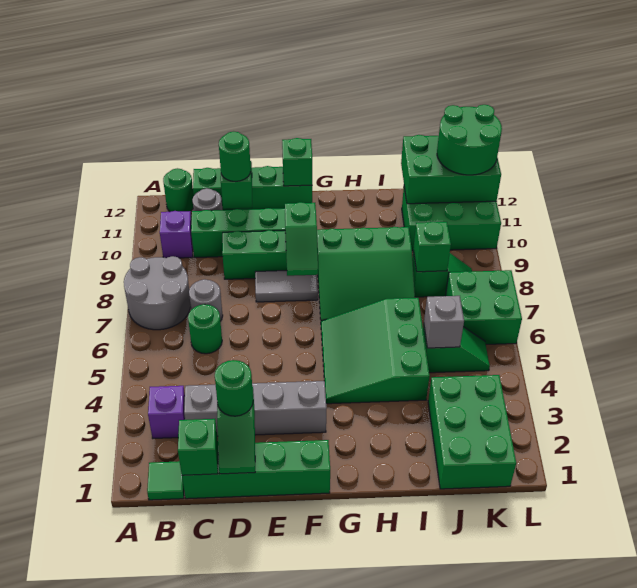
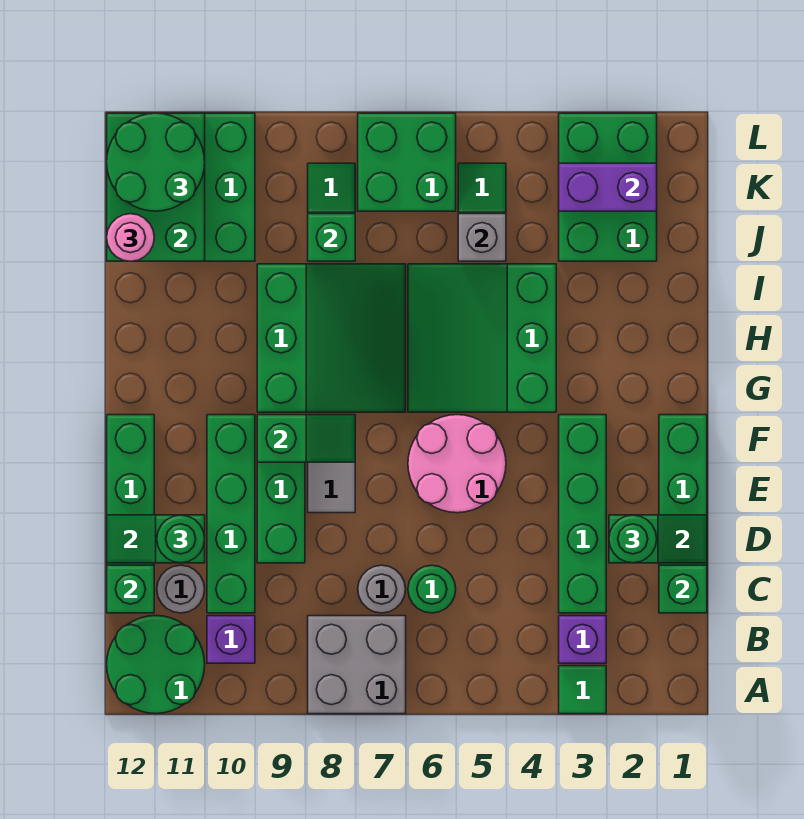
grey 2x2 round brick [124,256,191,330] -> grey 2x2 brick [308,616,406,714]
green 1x1 tile [147,461,184,500] -> green 1x1 tile moved to [559,666,606,714]
green 1x1 round brick [163,168,194,212] -> green 2x2 round brick [107,616,205,714]
grey 1x4 brick [184,381,326,436] -> green 1x4 brick [559,415,606,613]
none -> pink 2x2 round brick [408,415,506,513]
green 1x1 brick [282,138,312,186] -> green 1x1 brick moved to [107,565,154,613]
green 3x3 slope [321,298,430,404] -> green 3x3 slope turned to [408,264,556,412]
green 2x3 brick [428,375,516,489] -> green 2x3 brick turned to [559,113,657,261]
none -> pink 1x1 round brick [107,214,154,261]
none -> purple 1x2 brick [559,163,657,211]

